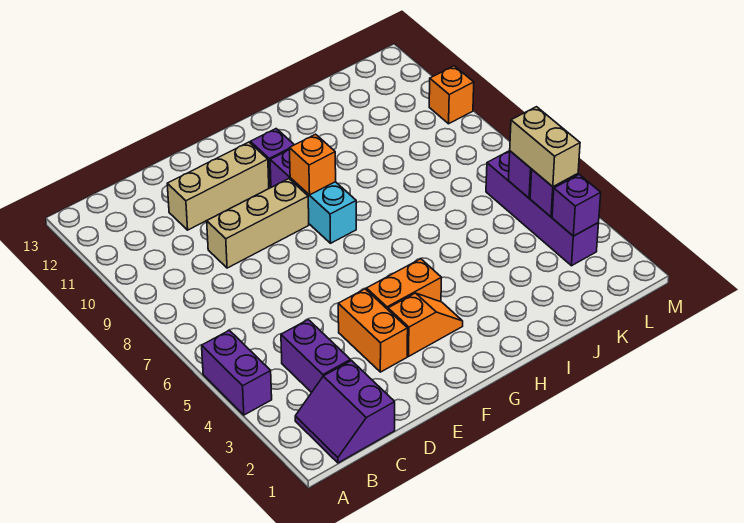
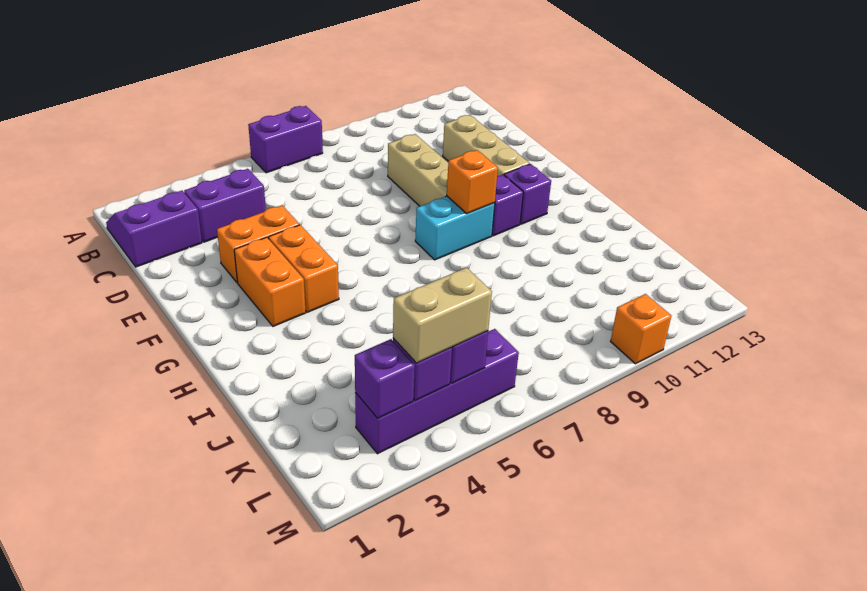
purple 1x2 brick [202,330,272,415] -> purple 1x2 brick moved to [248,106,323,173]
orange 1x2 slope [388,293,463,356] -> orange 1x2 brick [234,237,306,326]

